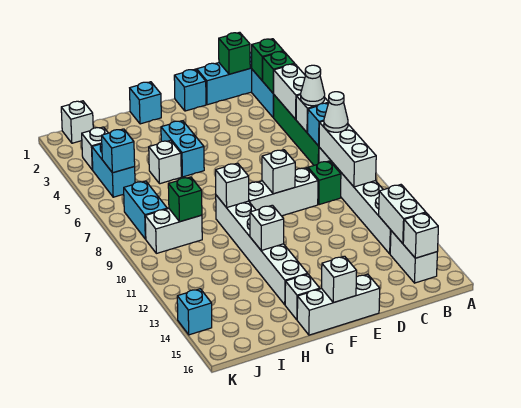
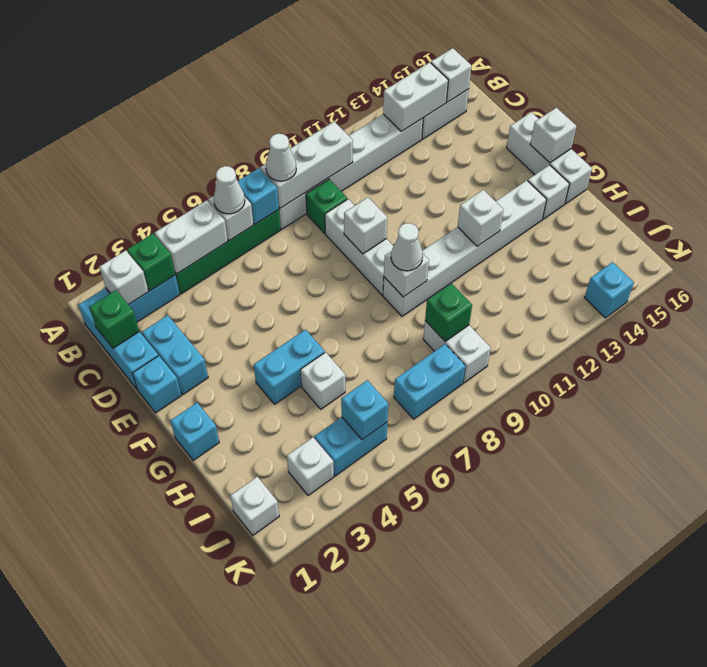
green 1x1 brick [252,39,283,80] -> white 1x1 brick [100,250,148,305]
none -> cyan 1x2 brick [142,315,208,394]
none -> white 1x1 cone [391,223,423,271]

